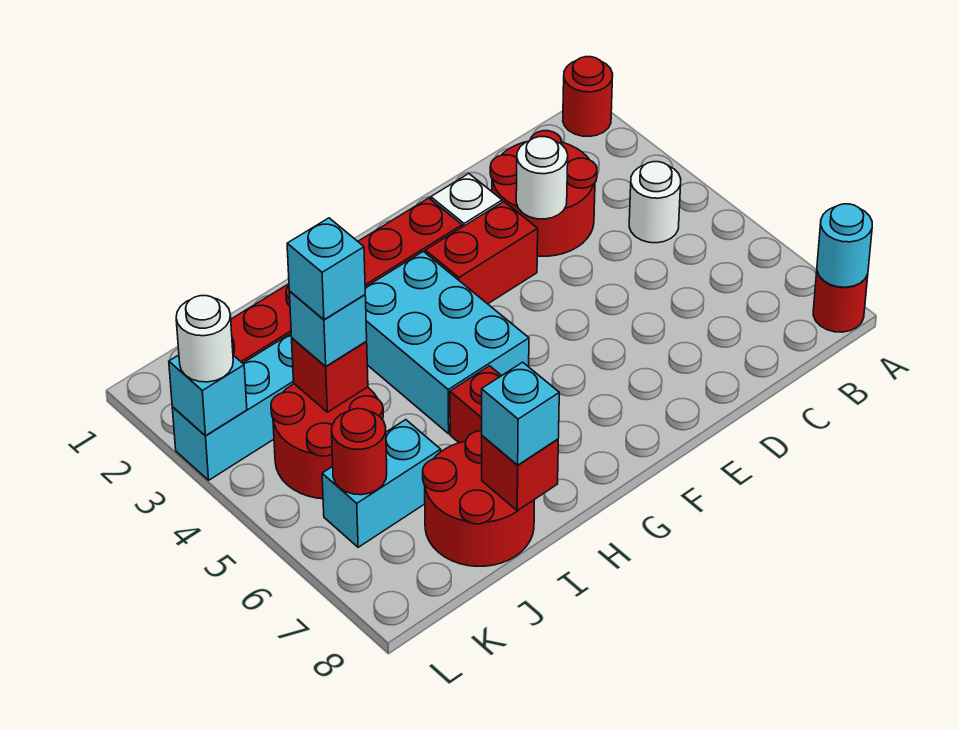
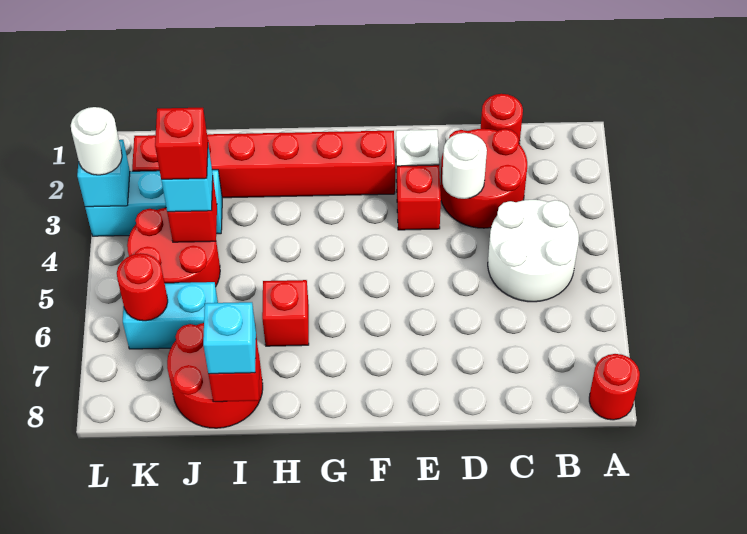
red 1x1 round brick [563,57,613,136] -> red 1x1 round brick moved to [481,94,523,144]
cyan 1x1 round brick [817,204,872,287] -> none
white 1x1 round brick [629,162,681,243] -> white 2x2 round brick [488,200,579,302]
red 1x2 brick [425,202,538,304] -> red 1x1 brick [397,165,441,230]
cyan 2x3 brick [365,251,529,434] -> none
cyan 1x1 brick [287,218,365,320] -> red 1x1 brick [155,108,208,179]

